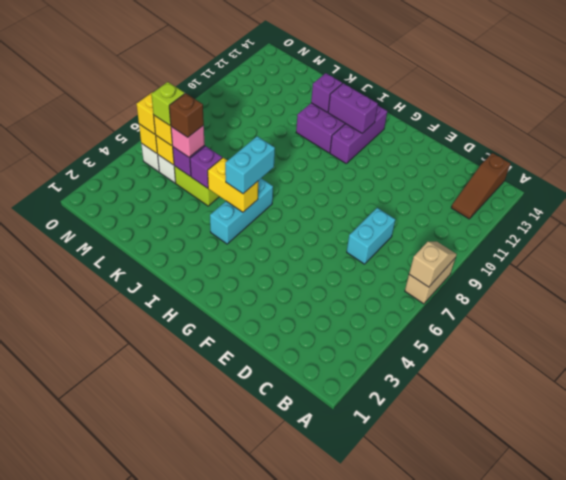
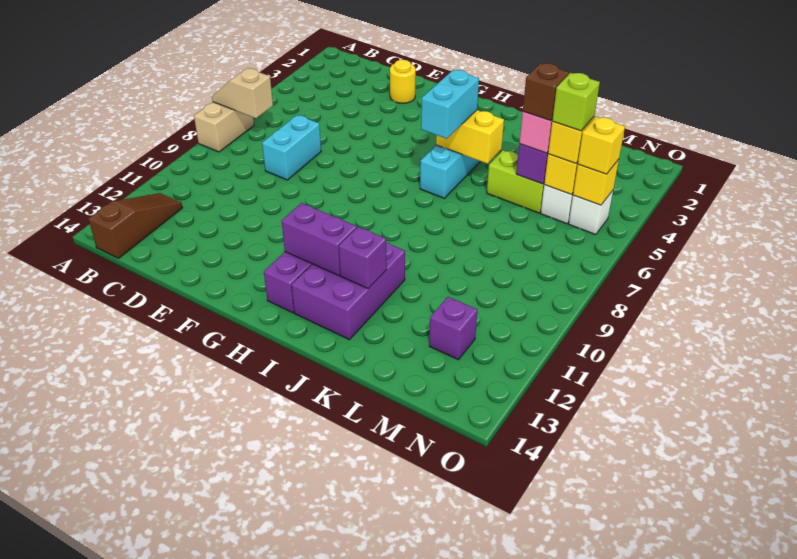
tan 1x2 slope [409,242,457,287] -> tan 1x2 slope turned to [212,68,273,118]
none -> yellow 1x1 round brick [390,60,416,103]
purple 1x1 brick [190,146,222,188] -> purple 1x1 brick moved to [429,297,477,360]

